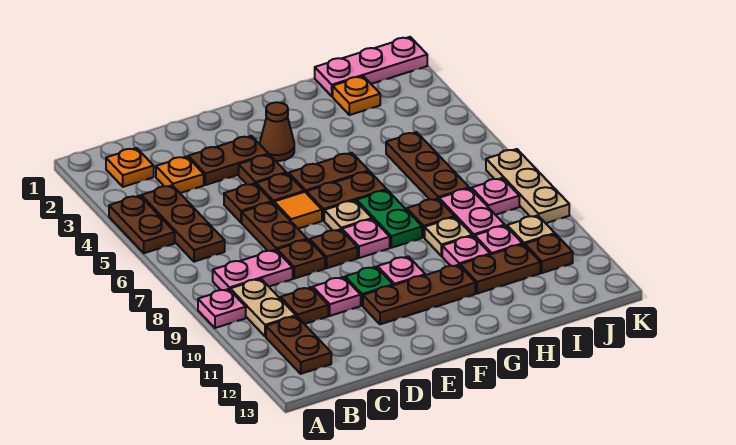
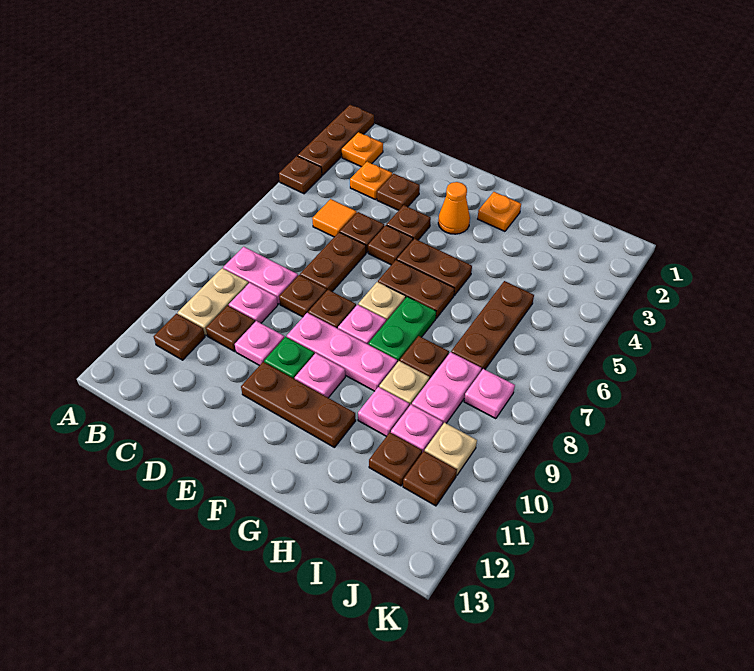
brown 1x2 plate [109,196,175,253] -> brown 1x1 plate [279,156,322,194]
pink 1x1 plate [198,289,246,328] -> pink 1x1 plate moved to [229,283,278,323]
brown 1x3 plate [141,185,225,262] -> brown 1x3 plate moved to [298,105,374,175]
brown 1x2 plate [266,316,331,374] -> brown 1x1 plate [154,314,205,360]
brown 1x2 plate [188,136,269,185] -> brown 1x1 plate [377,174,420,210]
orange 1x1 tile [274,192,322,229] -> orange 1x1 tile moved to [312,199,357,237]
brown 1x1 cone [260,102,294,161] -> orange 1x1 cone [438,182,470,234]
brown 1x2 plate [460,244,540,294] -> brown 1x1 plate [369,432,422,486]
pink 1x3 plate [315,37,427,96] -> pink 1x3 plate moved to [287,313,397,391]
orange 1x1 plate [333,76,380,115] -> orange 1x1 plate moved to [478,192,521,231]
tan 1x3 plate [486,149,569,223] -> none

